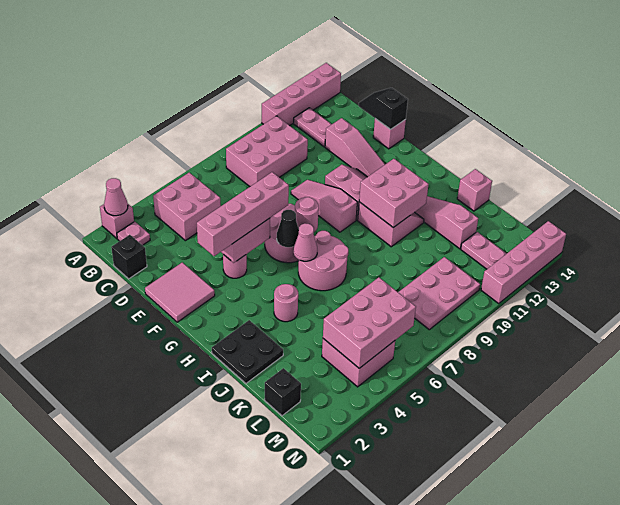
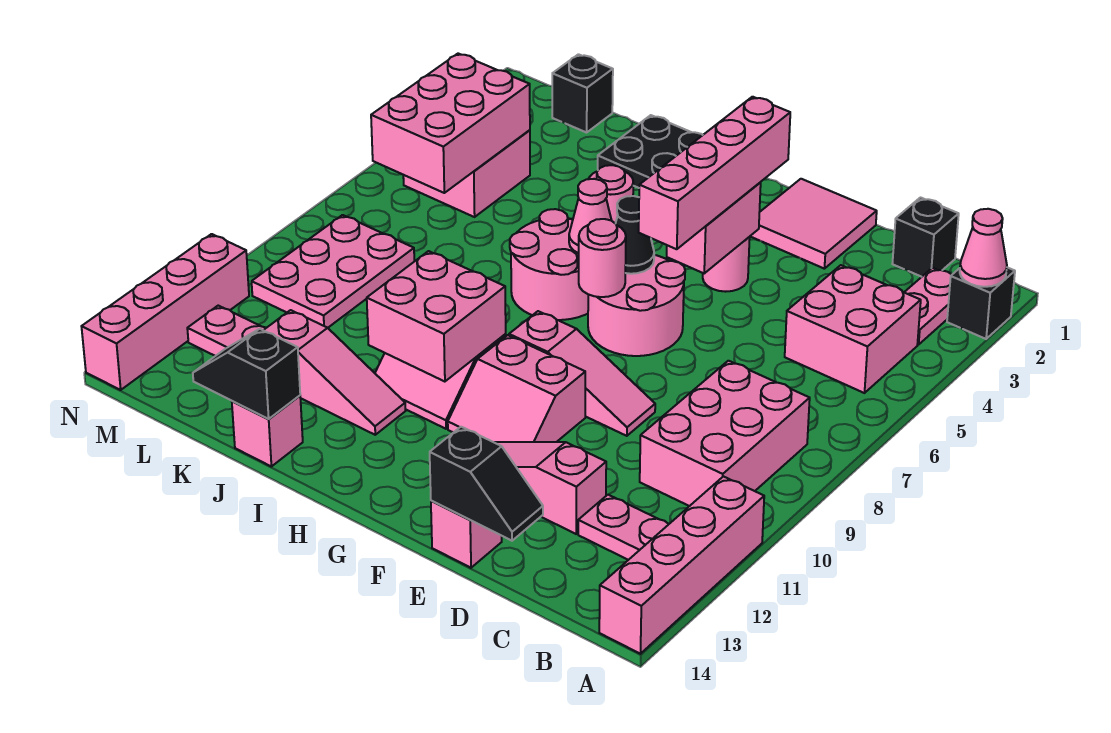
pink 1x1 brick [100,204,134,238] -> black 1x1 brick [947,267,1015,339]
pink 1x1 plate [117,222,150,245] -> pink 1x2 plate [904,268,952,345]
none -> black 1x2 slope [193,329,300,419]

